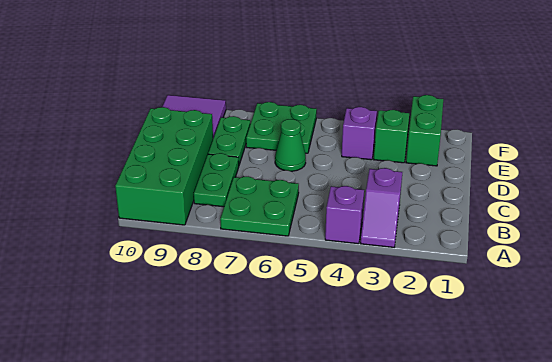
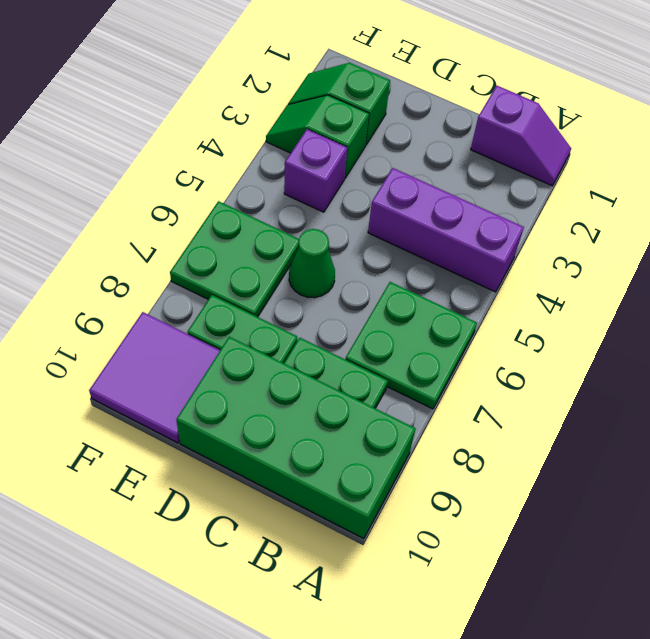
purple 1x2 slope [361,168,402,247] -> purple 1x2 slope moved to [471,86,571,186]
purple 1x1 brick [325,186,364,244] -> purple 1x3 brick [368,168,524,292]
green 1x2 brick [406,95,443,166] -> green 1x2 slope [288,63,390,145]

